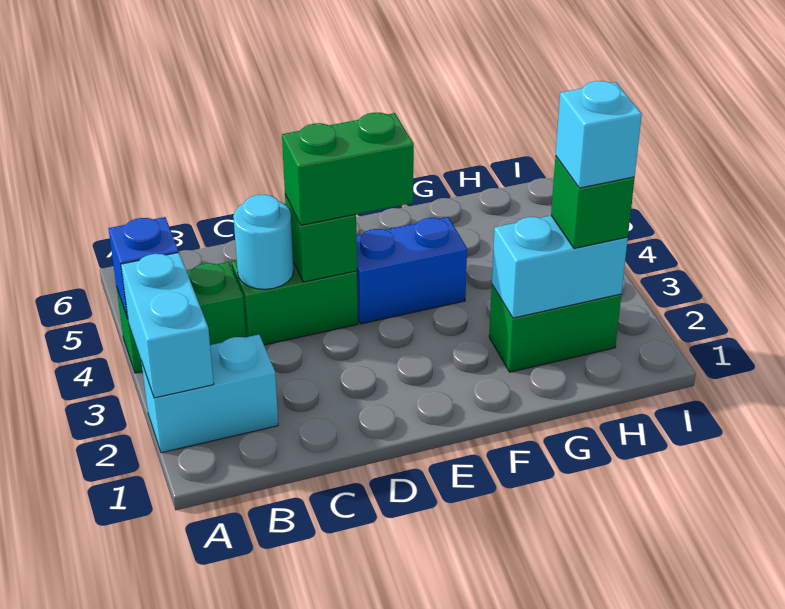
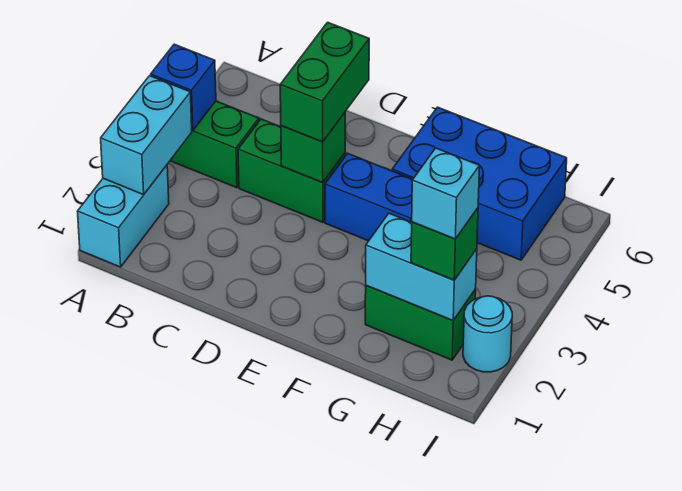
cyan 1x2 brick [141,335,278,453] -> cyan 1x2 brick turned to [77,165,169,267]
cyan 1x1 round brick [233,195,294,289] -> cyan 1x1 round brick moved to [463,296,512,372]
green 1x2 brick [282,113,414,225] -> green 1x2 brick turned to [280,22,369,142]
none -> blue 2x3 brick [392,107,567,260]

